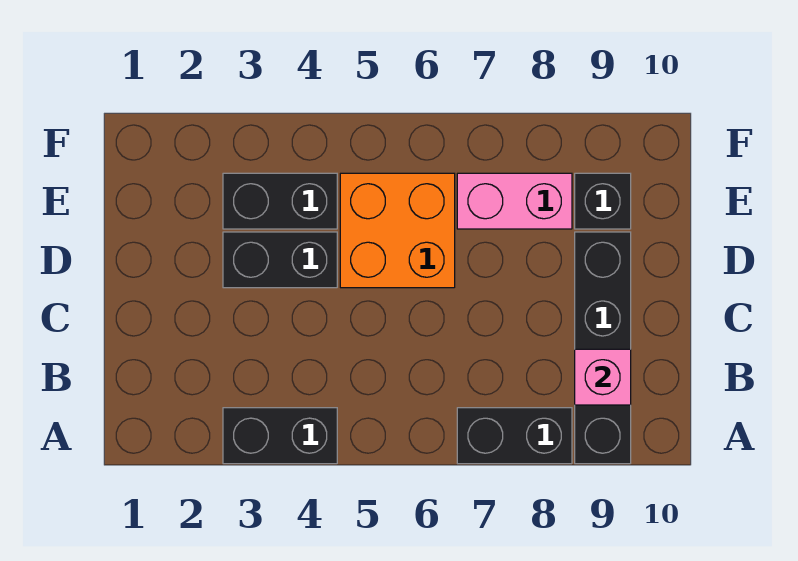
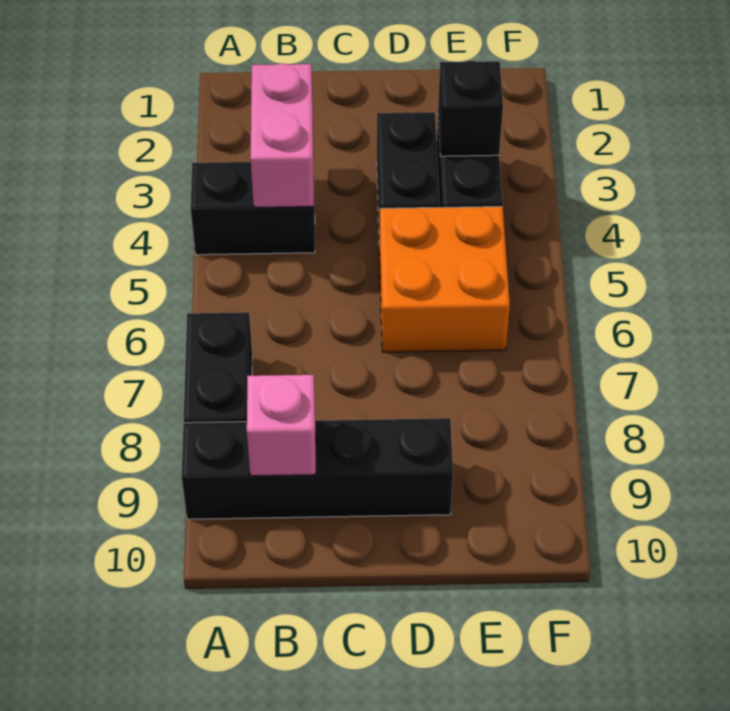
black 1x2 brick [223,408,337,464] -> black 1x2 brick turned to [191,162,315,255]
pink 1x2 brick [457,173,572,229] -> pink 1x2 brick moved to [250,64,314,207]
black 1x1 brick [575,173,631,229] -> black 1x1 brick moved to [438,61,503,156]

